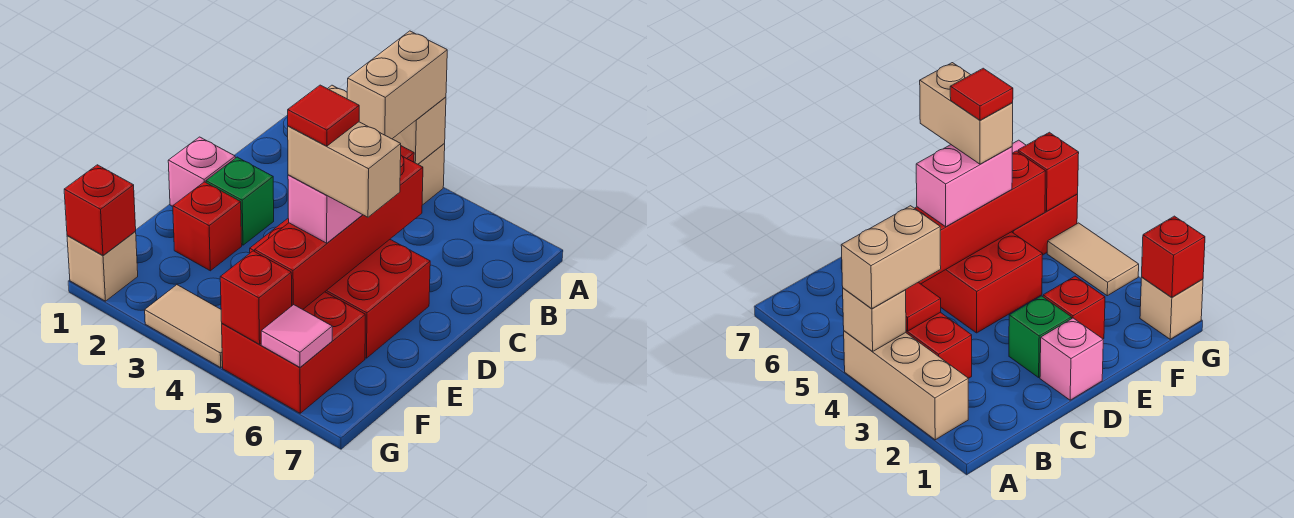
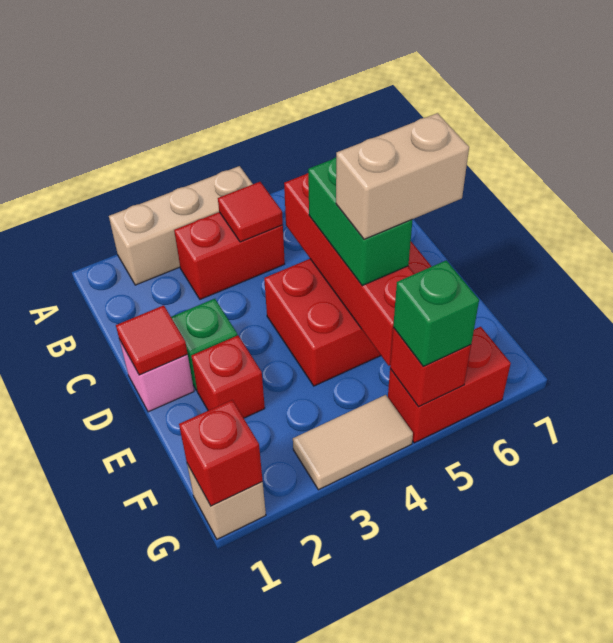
tan 1x1 brick [393,97,446,164] -> none
tan 1x2 brick [347,31,447,139] -> none
pink 1x2 brick [288,175,362,243] -> green 1x2 brick [308,157,412,286]
red 1x1 tile [288,85,359,146] -> red 1x1 tile moved to [116,305,187,375]
red 2x2 brick [222,292,365,413] -> red 1x2 brick [388,327,511,443]
none -> green 1x1 brick [393,260,479,366]
pink 1x1 tile [261,305,332,367] -> none

